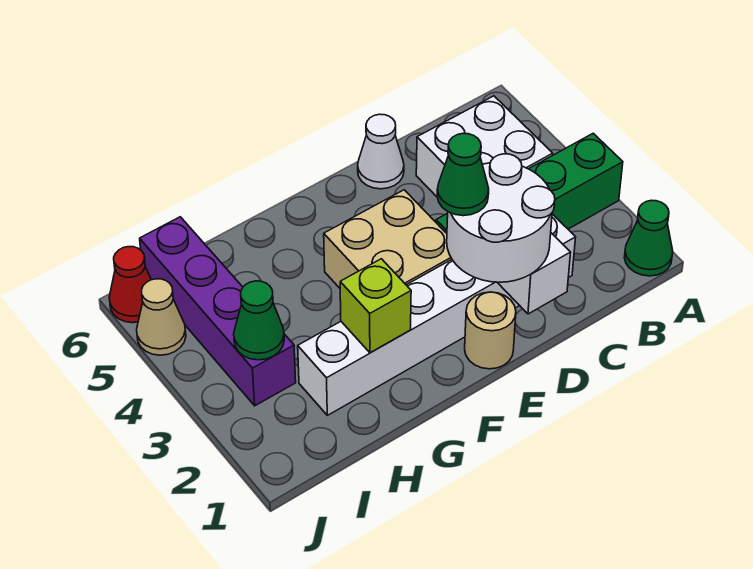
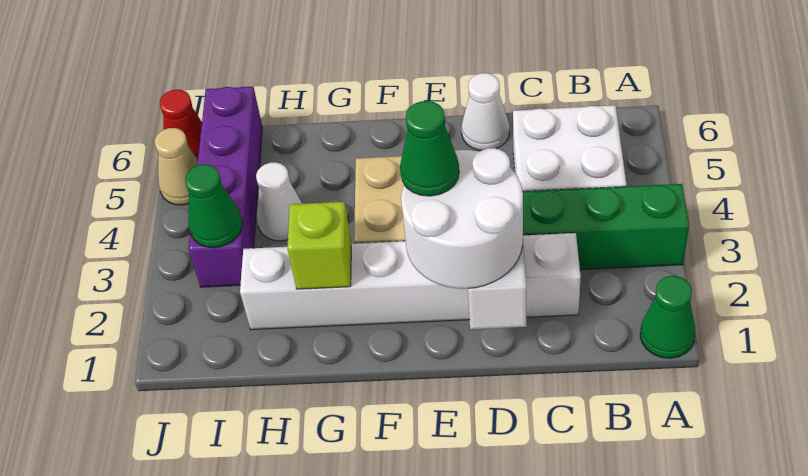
tan 1x1 round brick [465,292,516,369] -> none
none -> white 1x1 cone [256,162,302,241]

